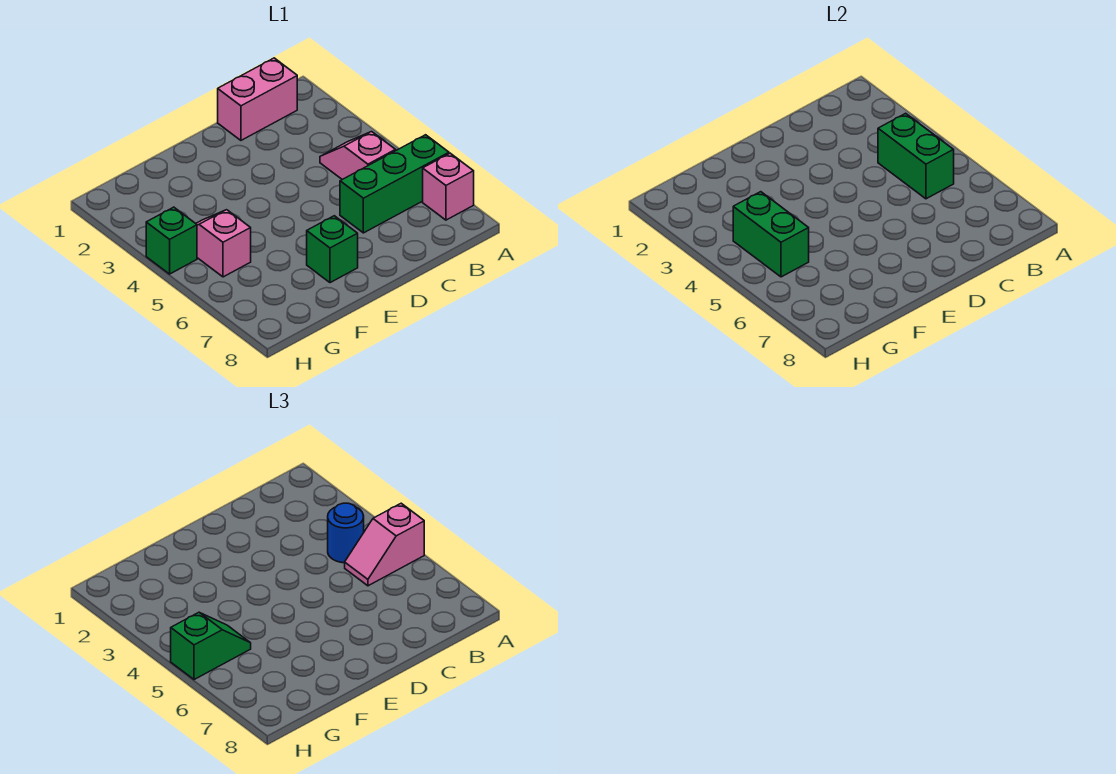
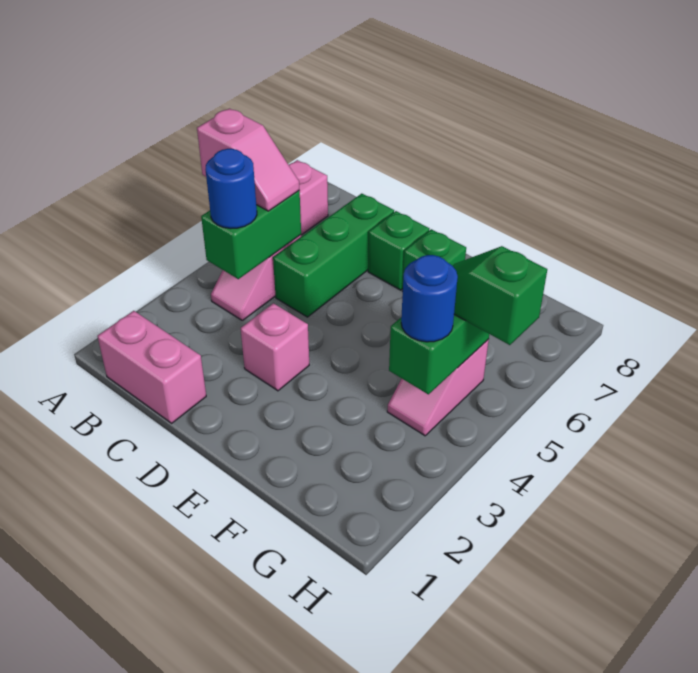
green 1x3 brick [340,135,449,233] -> green 1x3 brick turned to [273,194,394,317]
none -> pink 1x1 brick [241,303,309,391]
none -> blue 1x1 round brick [401,255,458,342]
green 1x1 brick [146,207,197,274] -> green 1x1 brick moved to [368,211,429,290]

